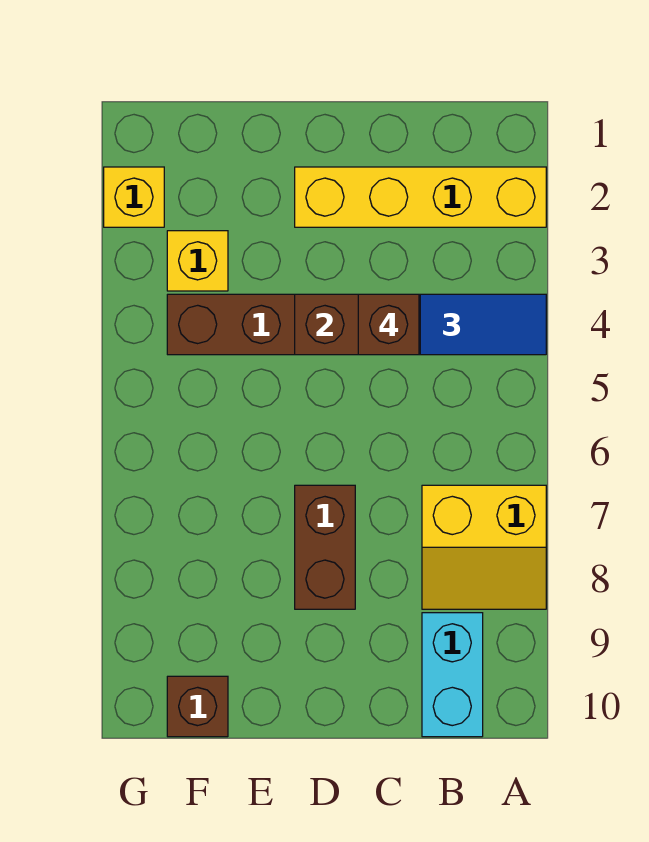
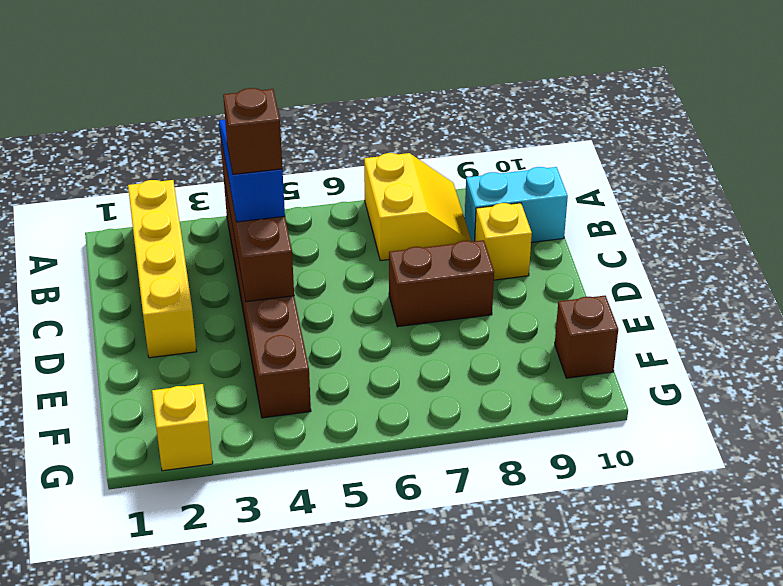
yellow 1x1 brick [167,231,228,291] -> yellow 1x1 brick moved to [475,203,532,280]

